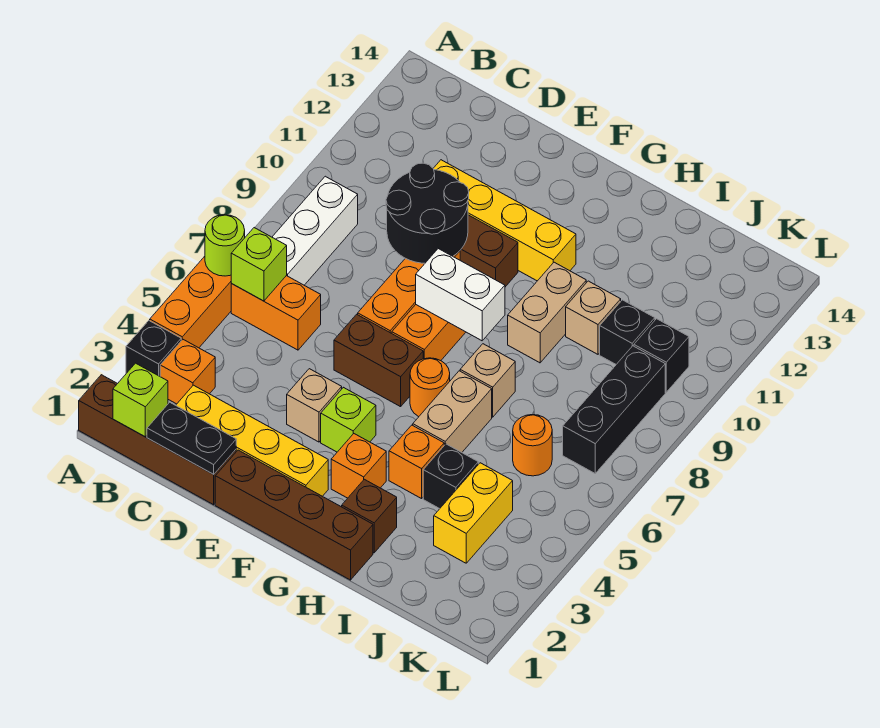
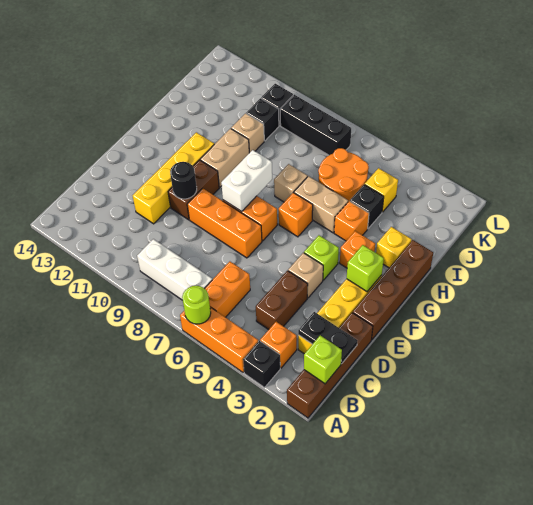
lime 1x1 brick [231,228,287,301] -> lime 1x1 brick moved to [347,245,384,292]
black 1x2 plate [147,402,236,474] -> black 1x2 plate turned to [298,312,357,364]
black 2x2 round brick [386,163,469,263] -> black 1x1 round brick [170,162,197,199]
brown 1x2 brick [334,314,423,407] -> brown 1x2 brick moved to [256,271,308,330]
orange 1x1 round brick [410,358,450,417] -> orange 1x1 brick [279,193,313,237]
brown 1x1 brick [342,479,397,553] -> yellow 1x1 brick [376,227,412,268]
tan 1x2 brick [508,262,586,363] -> tan 1x2 brick turned to [200,129,249,187]
yellow 1x2 brick [434,463,513,563] -> yellow 1x1 brick [365,168,398,212]
orange 1x1 round brick [513,415,552,476] -> orange 2x2 round brick [318,148,369,202]

